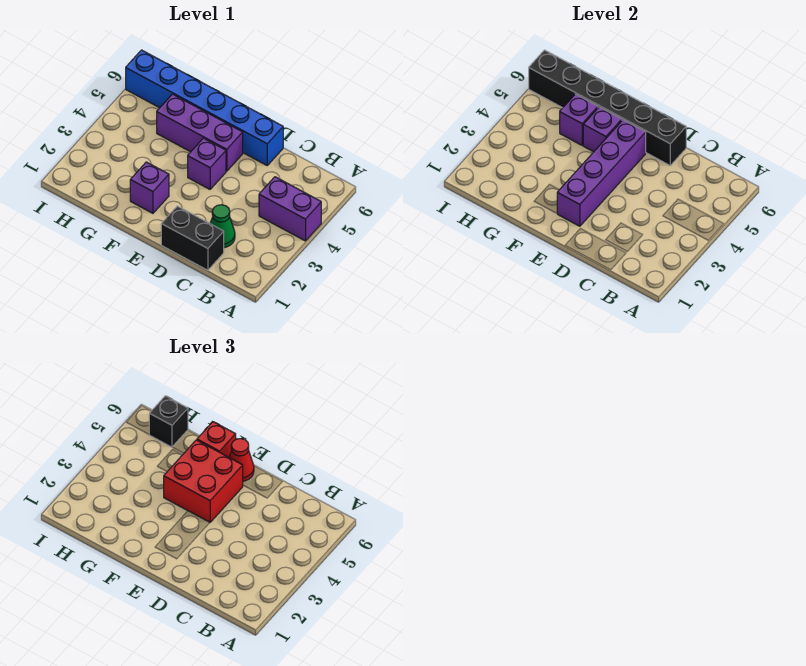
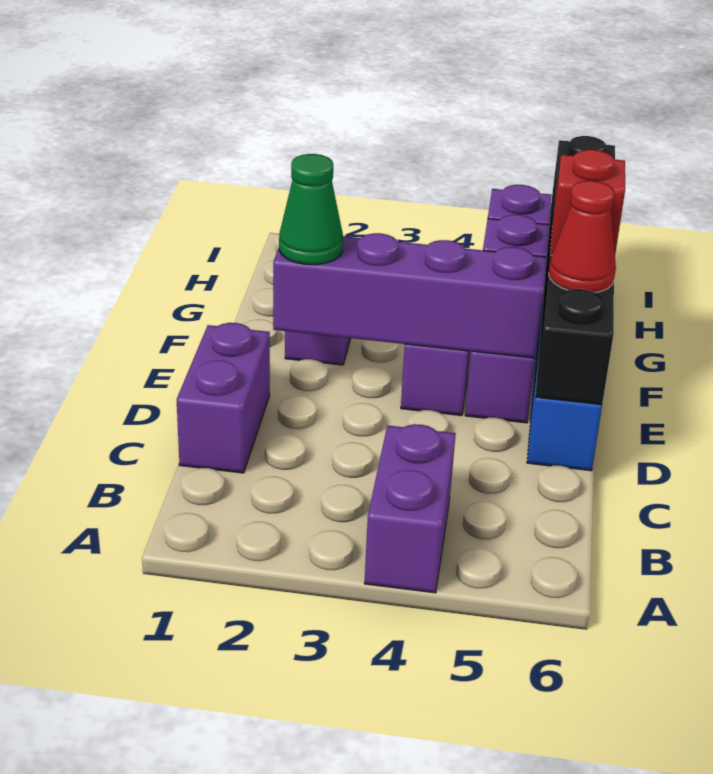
black 1x2 brick [161,206,224,270] -> purple 1x2 brick [177,323,270,473]
green 1x1 cone [210,205,235,248] -> green 1x1 cone moved to [279,154,343,265]
red 2x2 brick [164,440,243,522] -> none
black 1x1 brick [149,396,188,447] -> none

